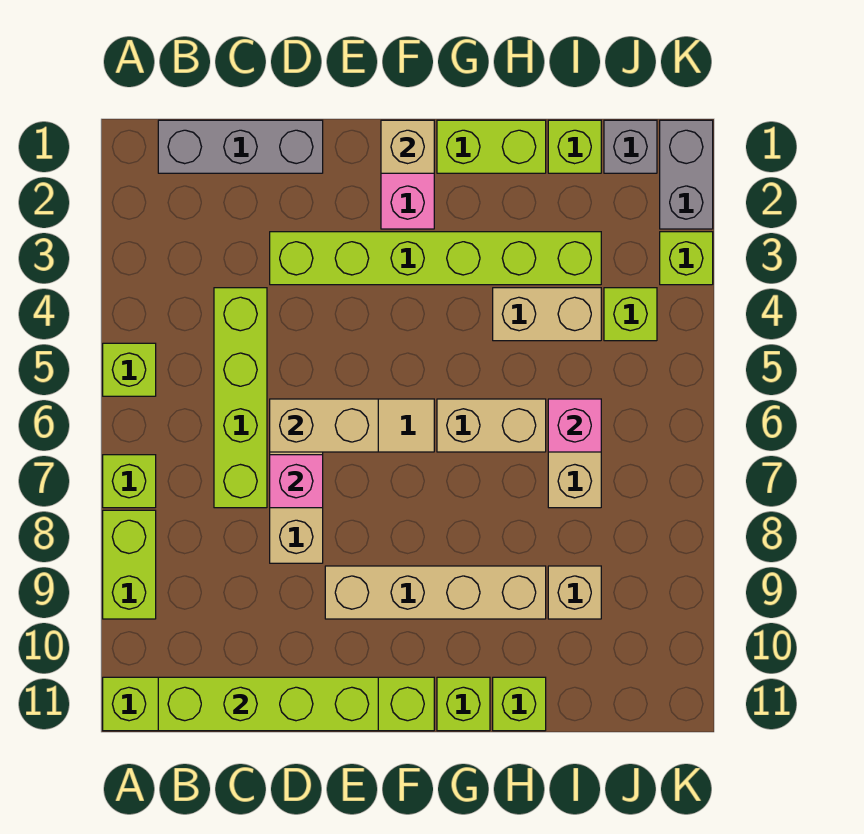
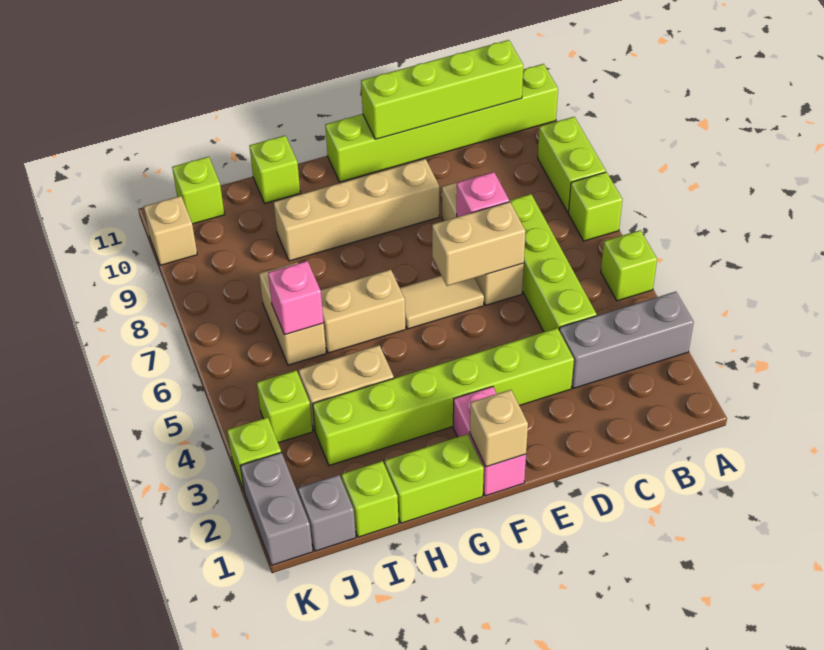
grey 1x3 brick [158,120,323,173] -> grey 1x3 brick moved to [559,292,694,388]
lime 1x1 brick [437,677,490,731] -> lime 1x1 brick moved to [172,157,224,224]
tan 1x1 brick [548,566,601,619] -> tan 1x1 brick moved to [144,196,197,265]

